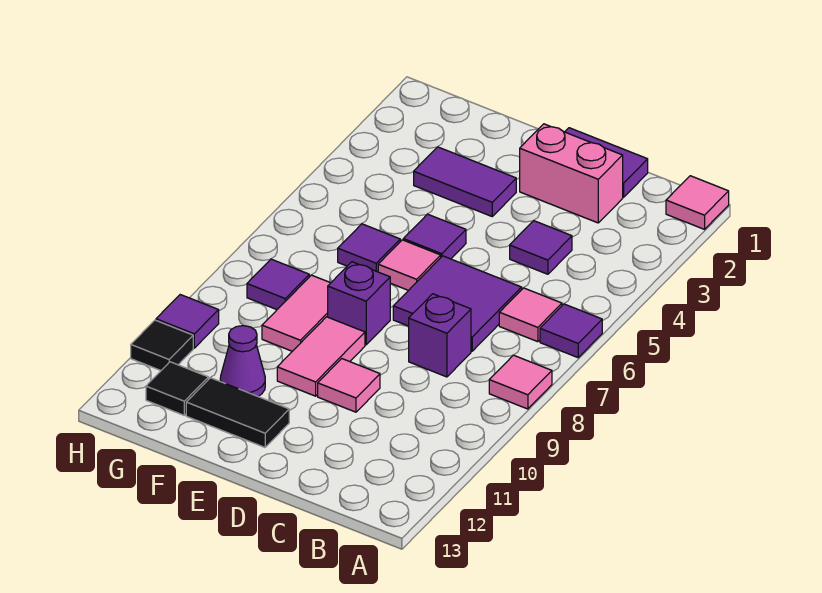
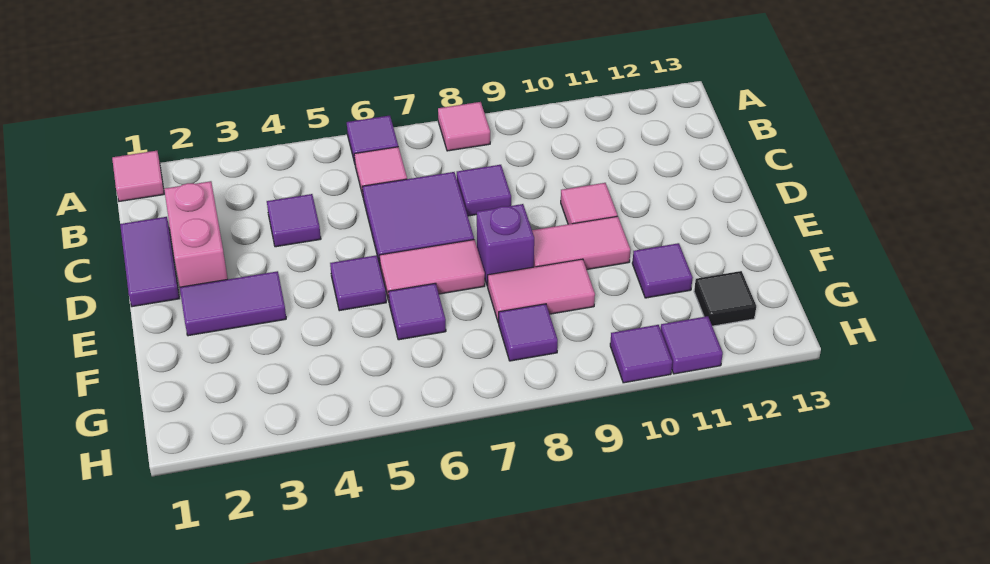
purple 1x1 brick [409,294,471,377] -> purple 1x1 tile [457,165,511,216]
purple 1x2 tile [414,147,516,216] -> purple 1x2 tile turned to [180,271,286,336]
pink 1x1 tile [378,240,441,291] -> pink 1x2 tile [379,240,485,301]
black 1x2 tile [186,378,289,447] -> none
purple 1x1 cone [220,326,265,396] -> purple 1x1 tile [632,243,693,298]
black 1x1 tile [131,320,193,370] -> purple 1x1 tile [661,316,723,374]

